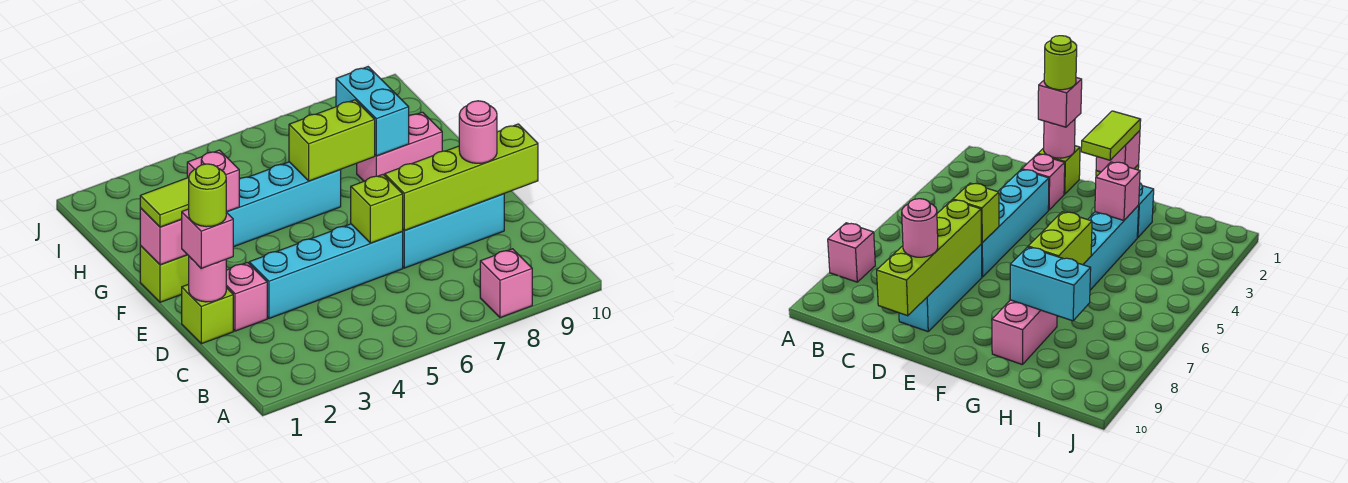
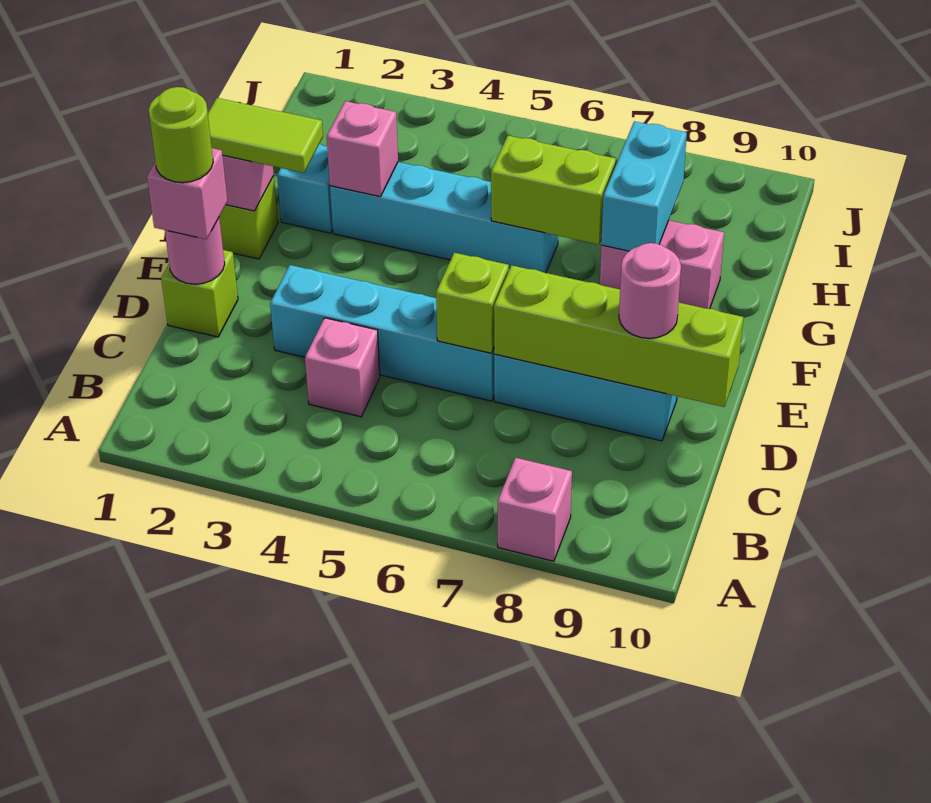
pink 1x1 brick [226,263,267,331] -> pink 1x1 brick moved to [305,318,380,417]

